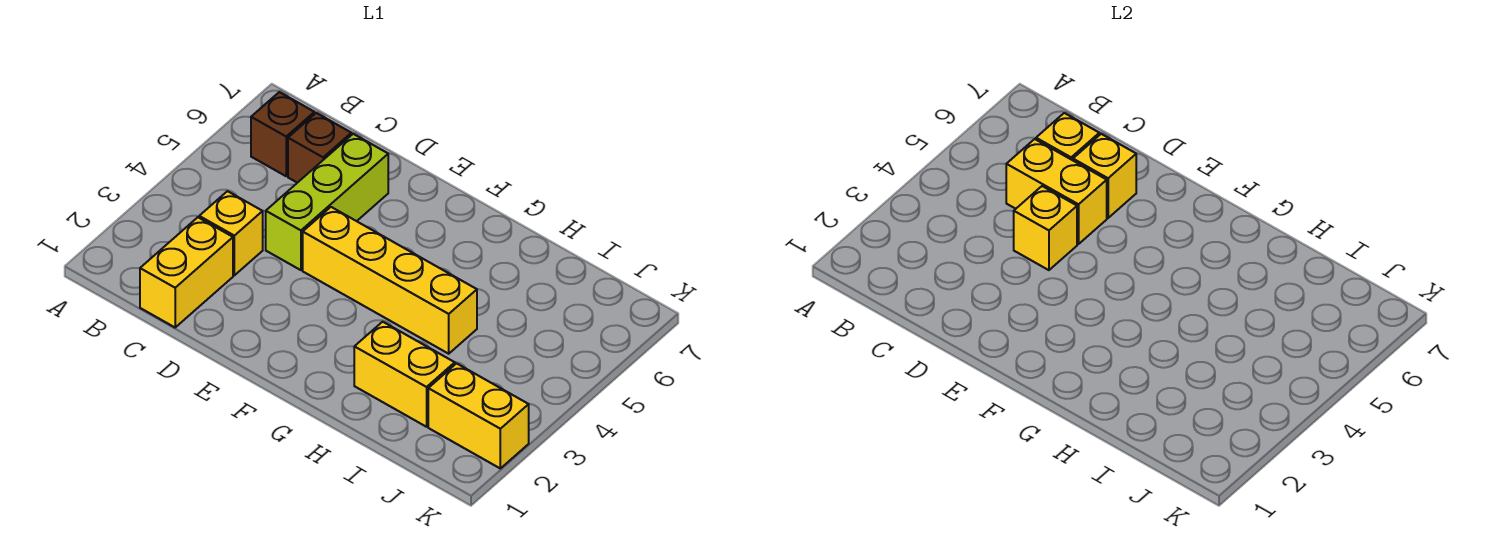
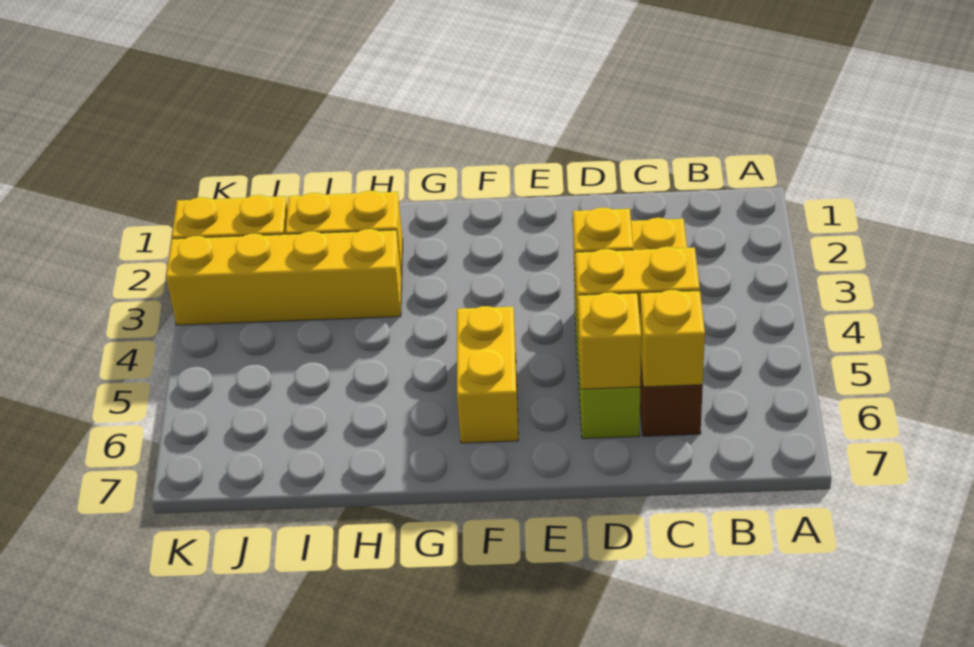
brown 1x1 brick [251,92,314,176] -> none
yellow 1x2 brick [140,217,233,327] -> yellow 1x2 brick moved to [457,306,518,443]
yellow 1x4 brick [303,207,477,354] -> yellow 1x4 brick moved to [166,229,402,325]

